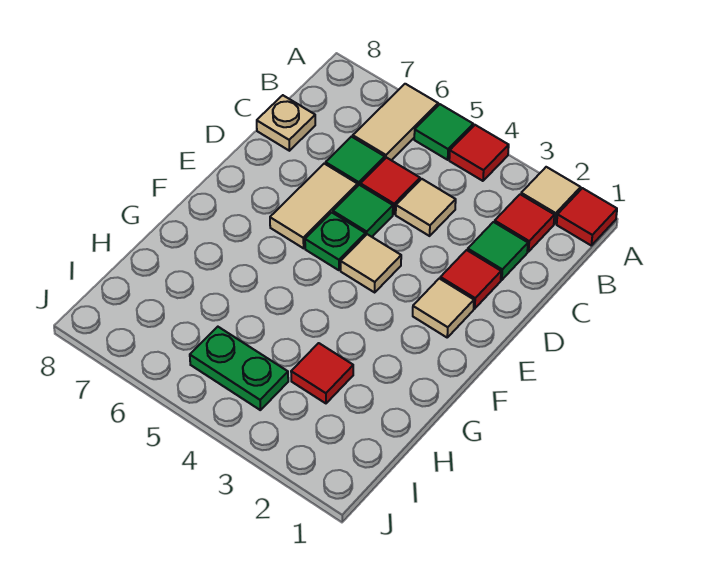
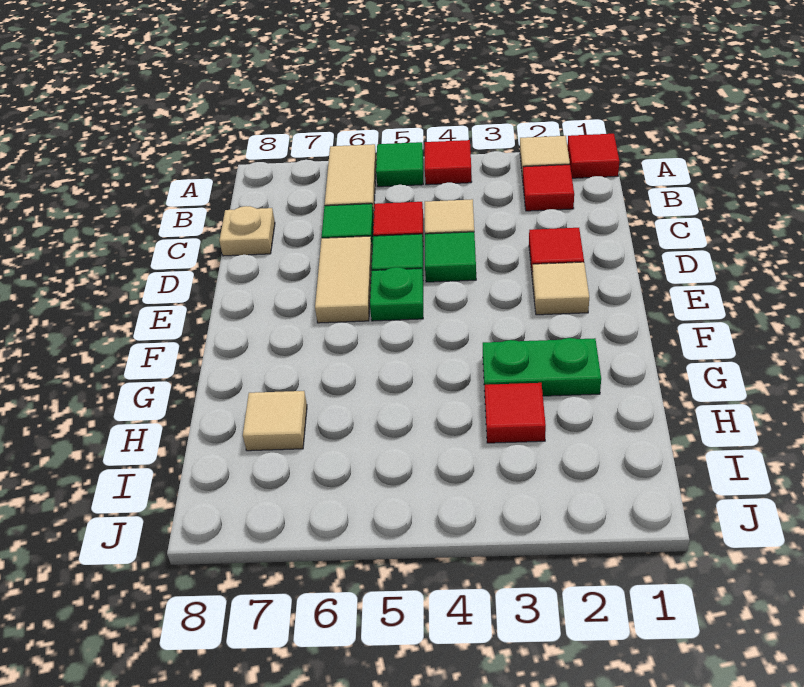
green 1x1 tile [468,222,528,280] -> green 1x1 tile moved to [425,232,476,282]
tan 1x1 tile [341,234,401,292] -> tan 1x1 tile moved to [243,391,307,451]
green 1x2 plate [190,327,288,410] -> green 1x2 plate moved to [483,338,601,396]

